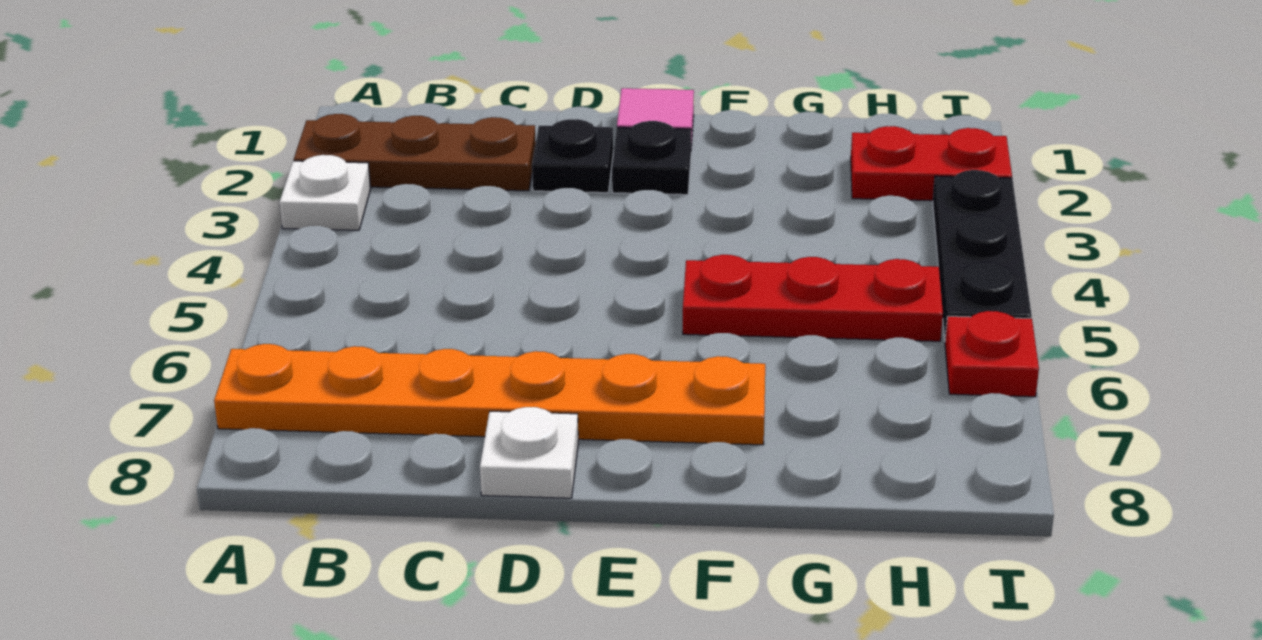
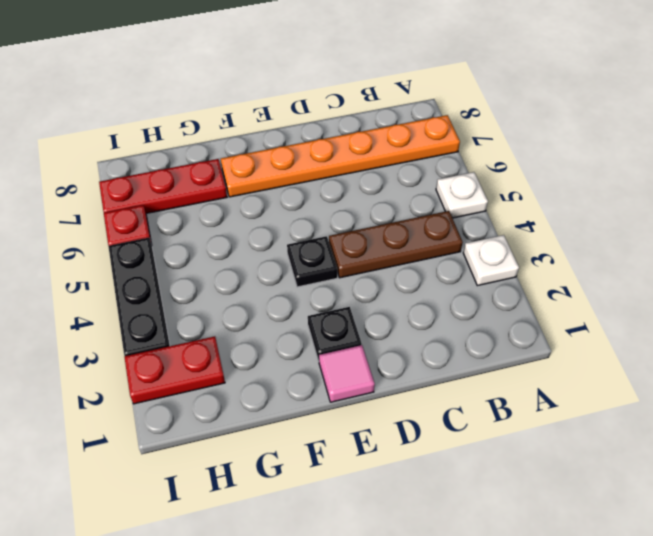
brown 1x3 plate [294,114,536,191] -> brown 1x3 plate moved to [329,211,463,278]
black 1x1 plate [532,119,613,193] -> black 1x1 plate moved to [287,236,337,287]
white 1x1 plate [480,407,578,498] -> white 1x1 plate moved to [436,172,488,218]
red 1x3 plate [683,255,943,341] -> red 1x3 plate moved to [99,159,227,213]

